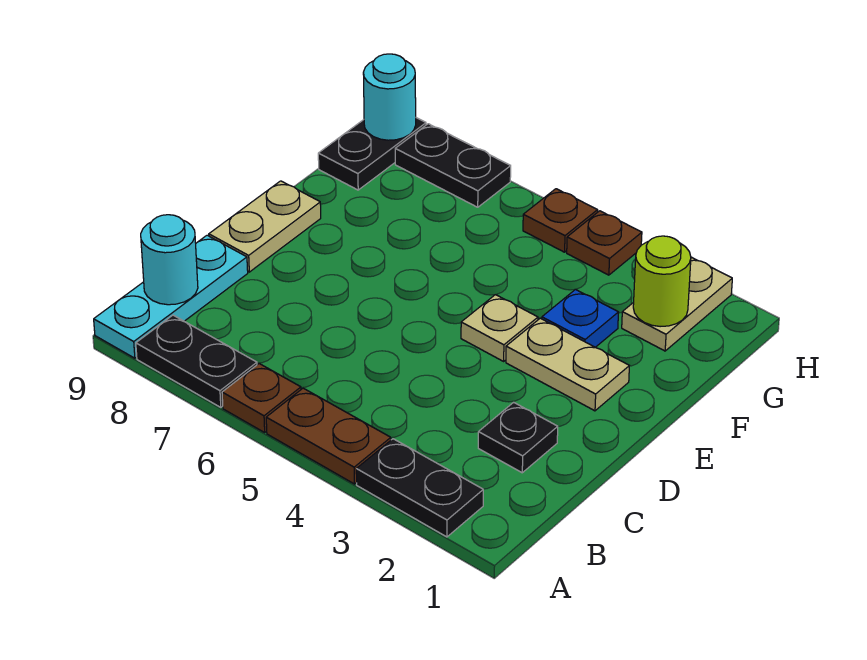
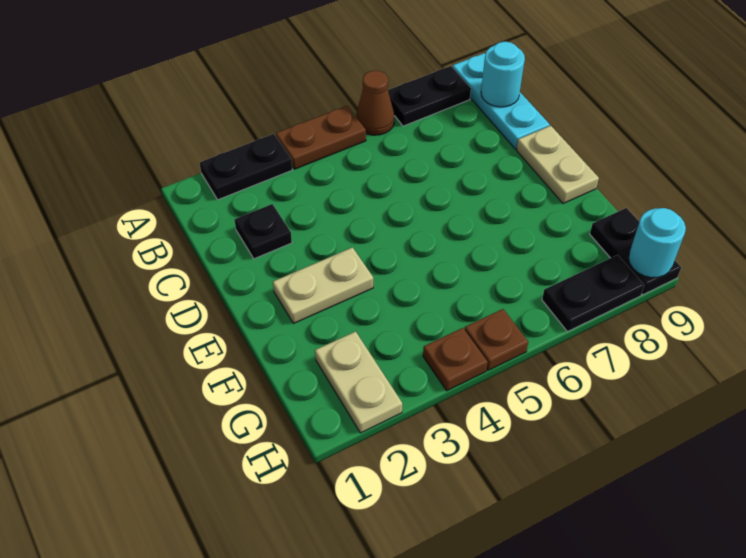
brown 1x1 plate [222,364,301,432] -> brown 1x1 cone [356,71,394,135]
tan 1x1 plate [461,295,538,361] -> none
blue 1x1 plate [542,289,619,347] -> none
lime 1x1 round brick [633,236,691,327] -> none

